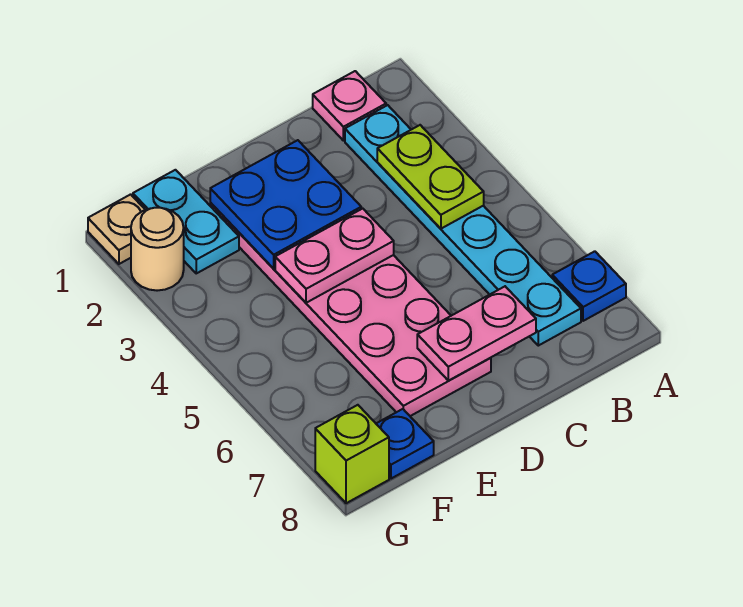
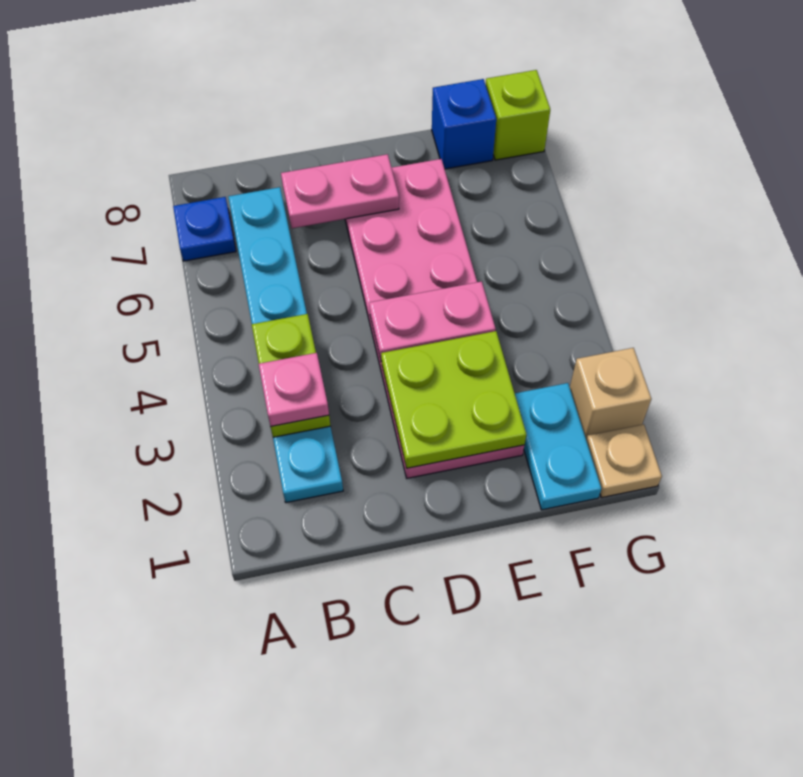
pink 1x1 plate [313,71,386,141] -> pink 1x1 plate moved to [259,353,329,426]
blue 2x2 plate [210,140,361,268] -> lime 2x2 plate [381,331,526,468]
blue 1x1 plate [376,409,434,479] -> blue 1x1 brick [432,79,496,169]
tan 1x1 round brick [131,208,184,291] -> tan 1x1 brick [570,348,651,440]

